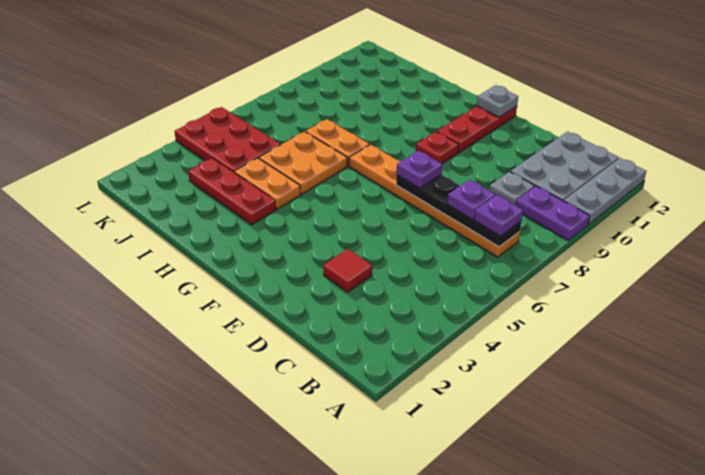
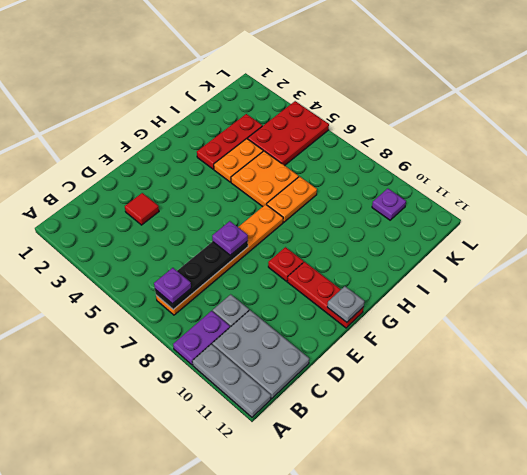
purple 1x1 plate [447,180,495,219] -> purple 1x1 plate moved to [372,189,406,220]

